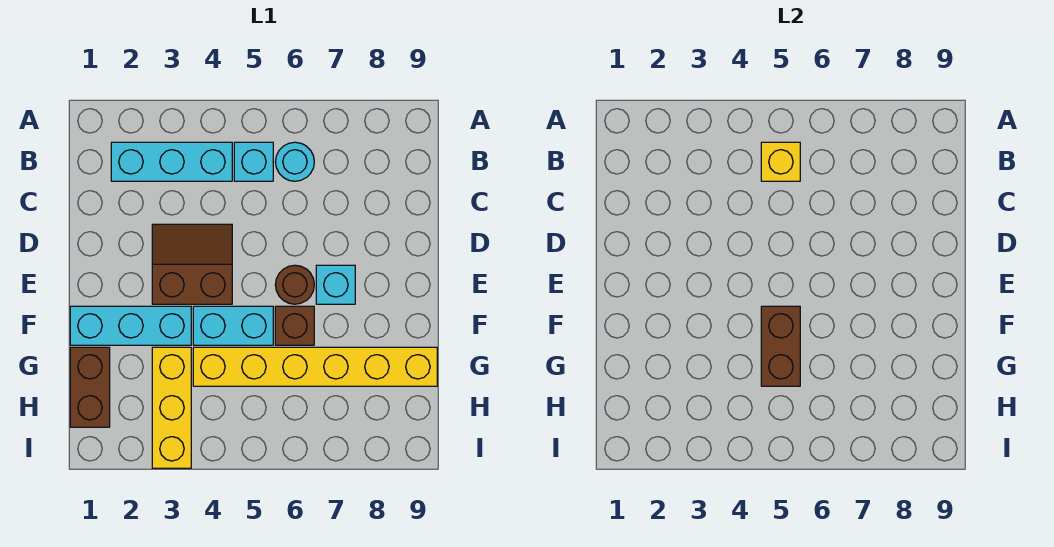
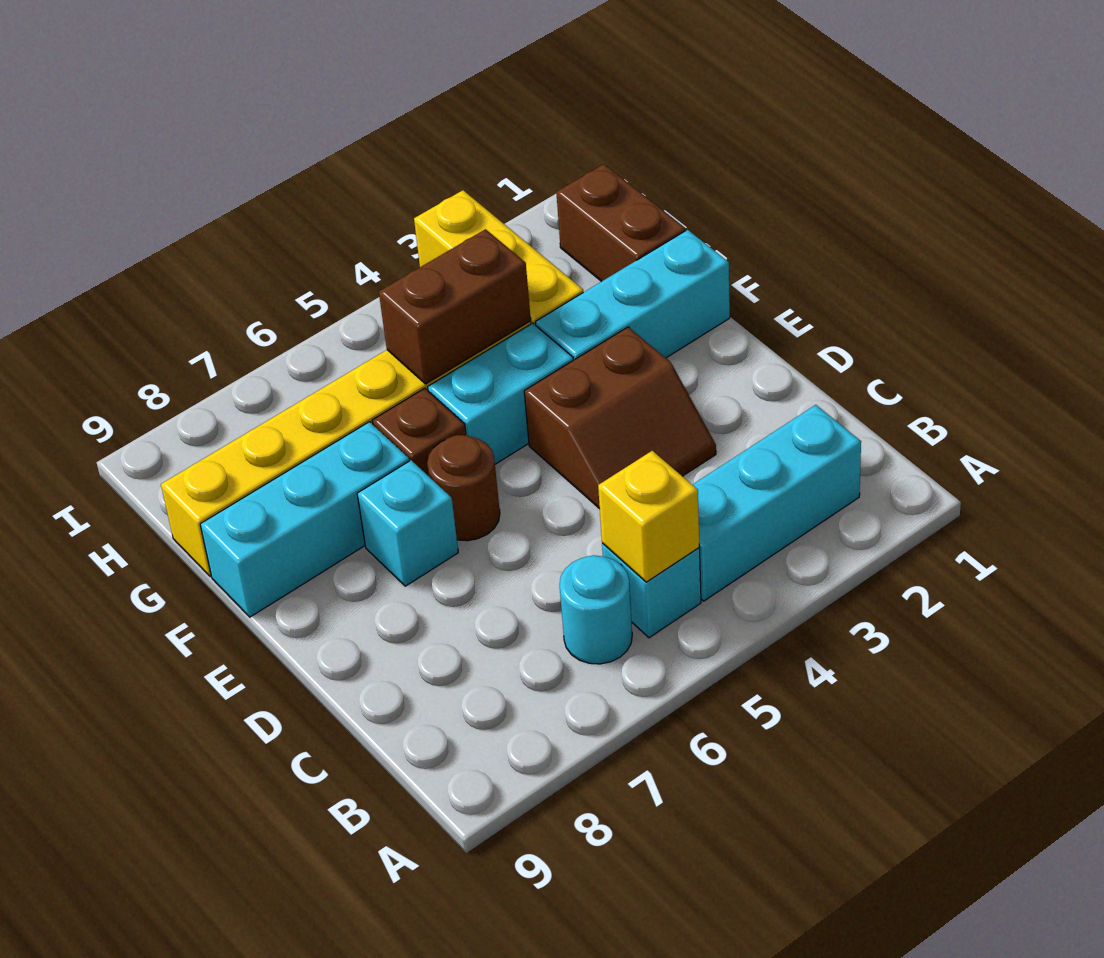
brown 1x2 brick [761,306,800,386] -> brown 1x2 brick turned to [379,229,531,384]
none -> cyan 1x3 brick [200,422,409,617]

